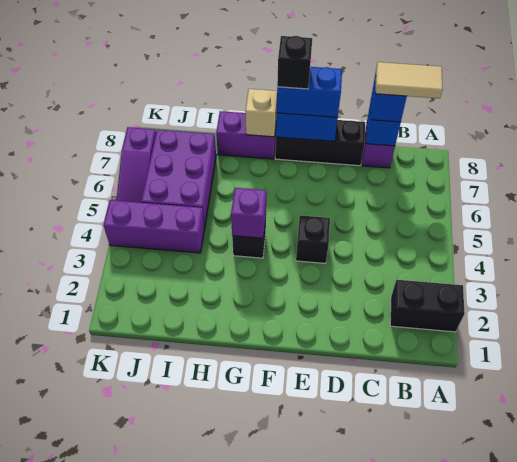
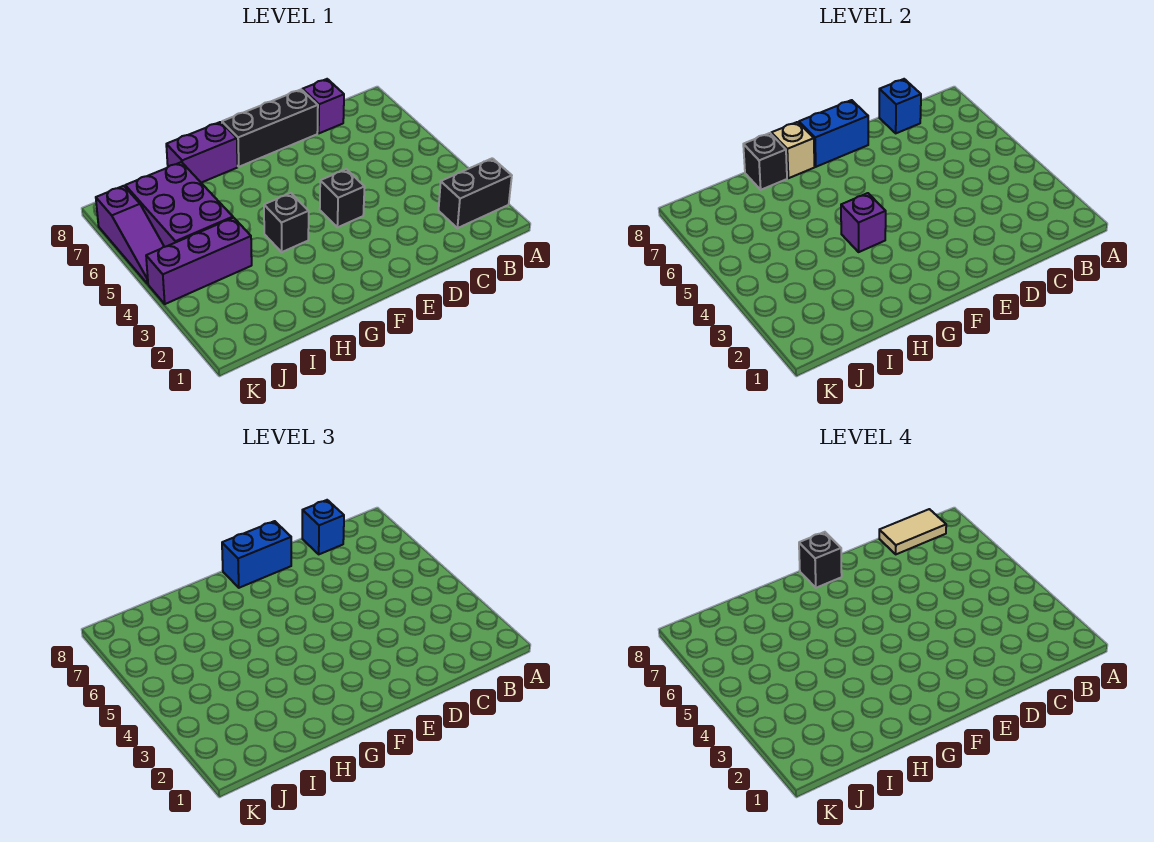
none -> black 1x1 brick [743,133,787,190]

